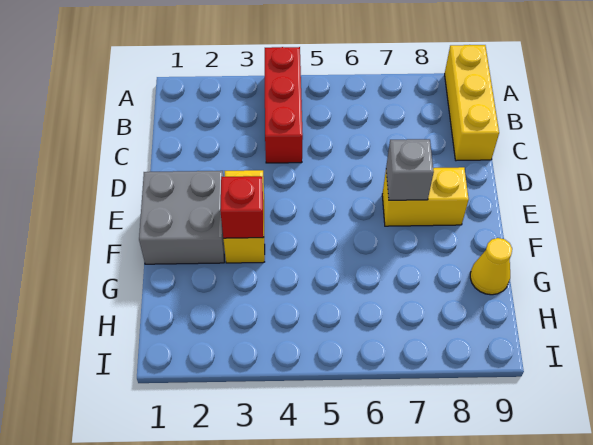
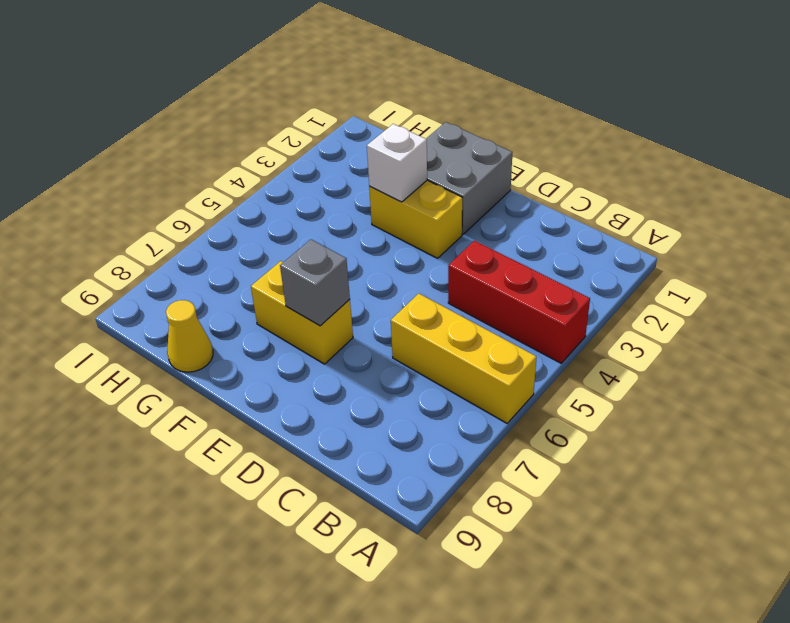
yellow 1x3 brick [445,45,499,161] -> yellow 1x3 brick moved to [391,294,537,423]
yellow 1x2 brick [382,167,469,226] -> yellow 1x2 brick turned to [251,261,353,364]
red 1x1 brick [220,176,263,238] -> white 1x1 brick [367,124,427,202]

